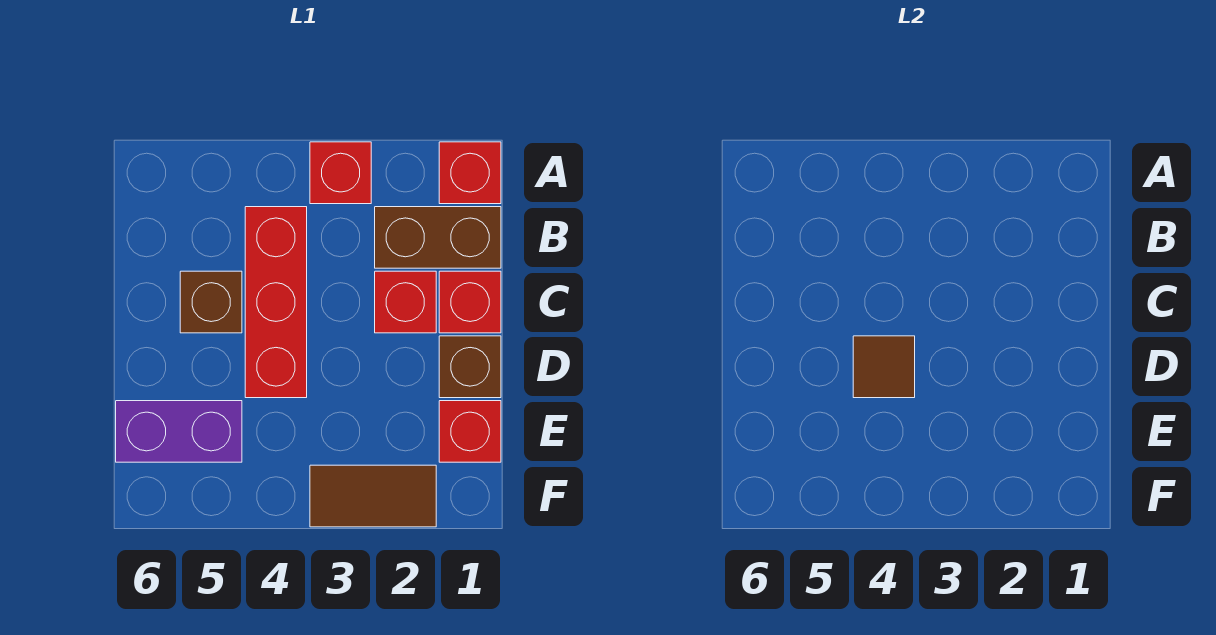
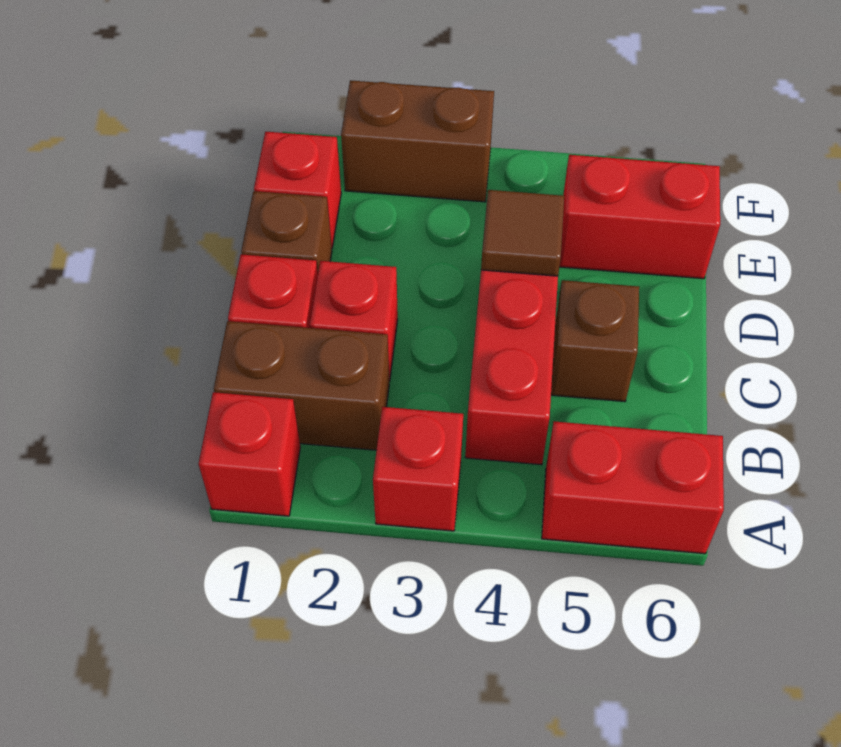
none -> red 1x2 brick [542,421,724,554]
purple 1x2 brick [116,401,242,462] -> red 1x2 brick [559,155,720,279]
brown 1x2 tile [310,465,436,527] -> brown 1x2 brick [341,80,494,202]

